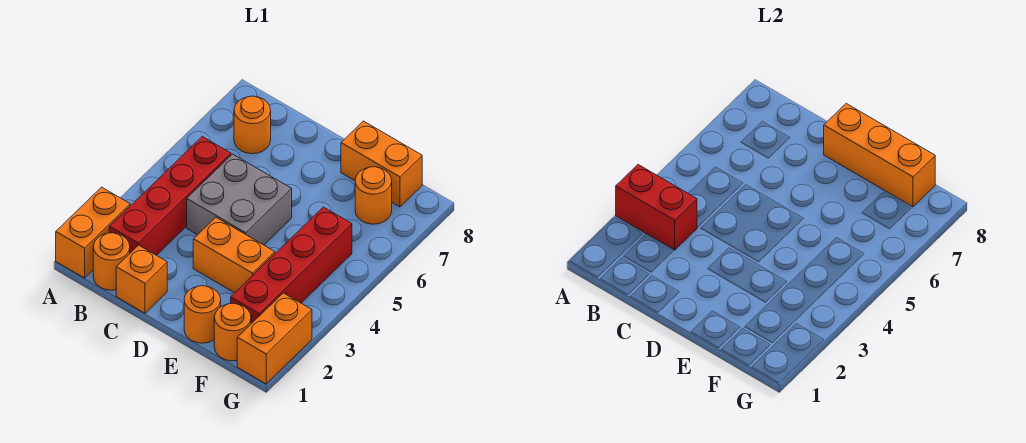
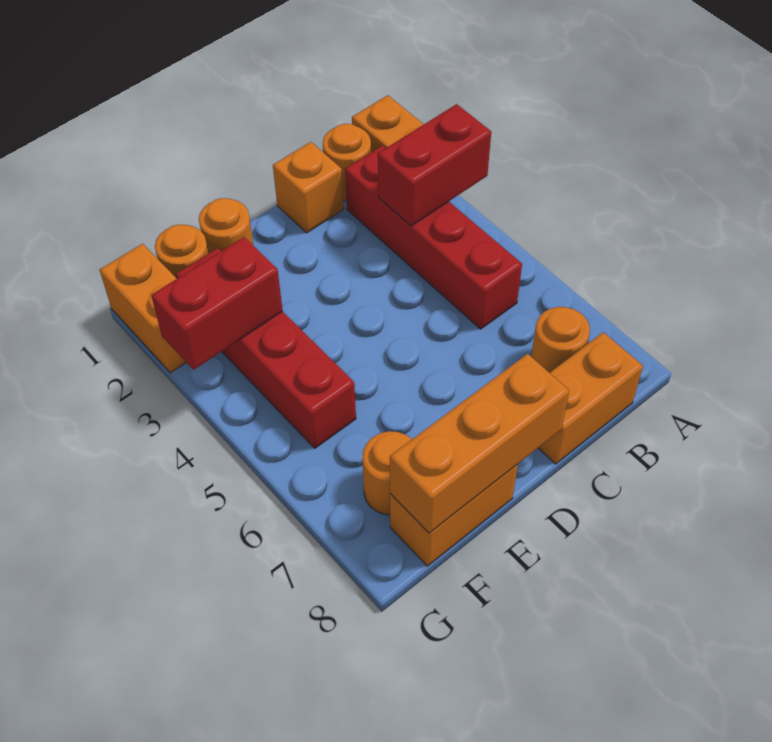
grey 2x2 brick [187,154,292,245] -> none
orange 1x2 brick [193,217,275,293] -> orange 1x2 brick moved to [539,332,643,464]
none -> red 1x2 brick [151,237,283,370]

